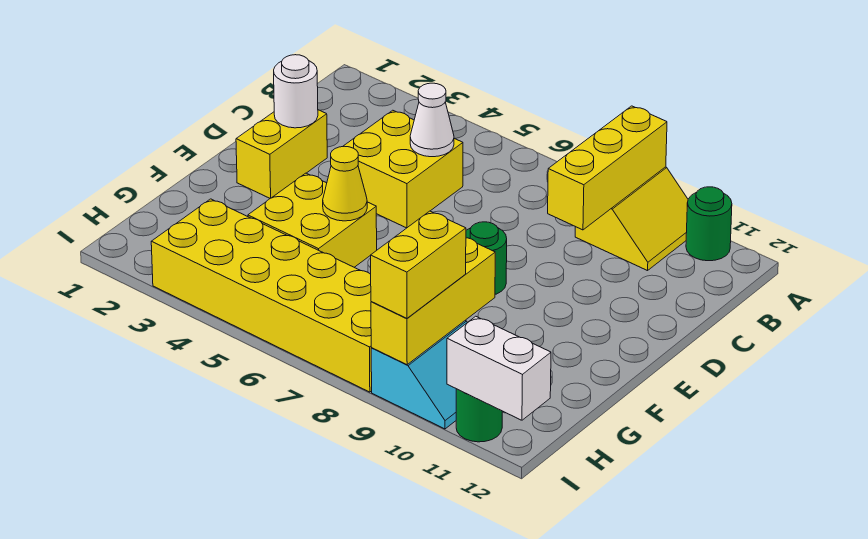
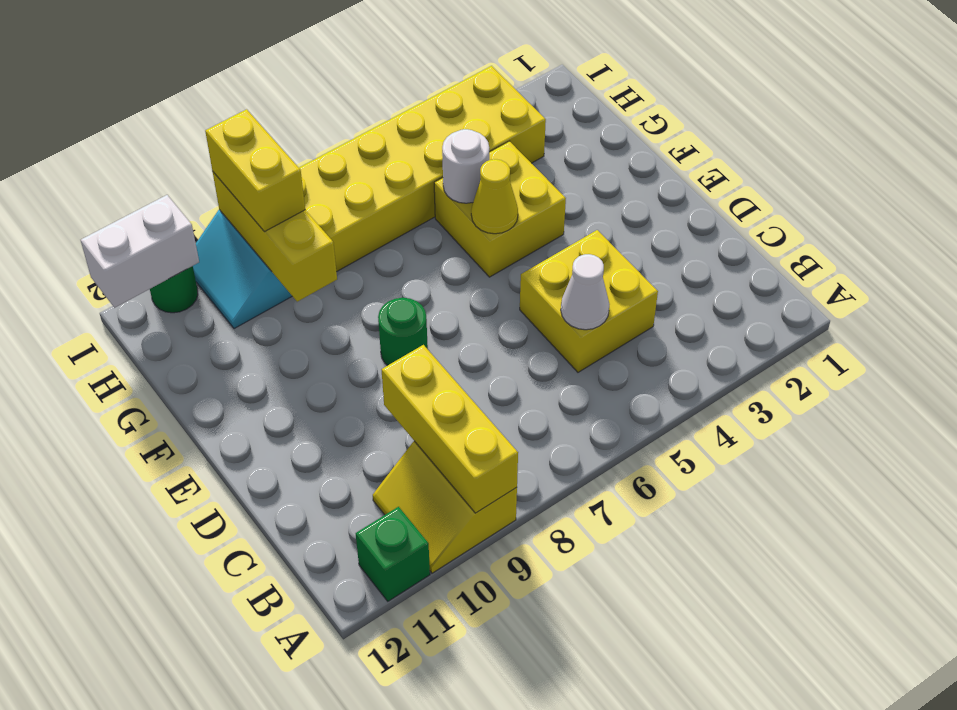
green 1x1 round brick [686,187,732,261] -> green 1x1 brick [356,507,430,601]
yellow 1x2 brick [236,110,327,198] -> none
white 1x1 round brick [274,55,318,128] -> white 1x1 round brick moved to [442,129,489,203]

